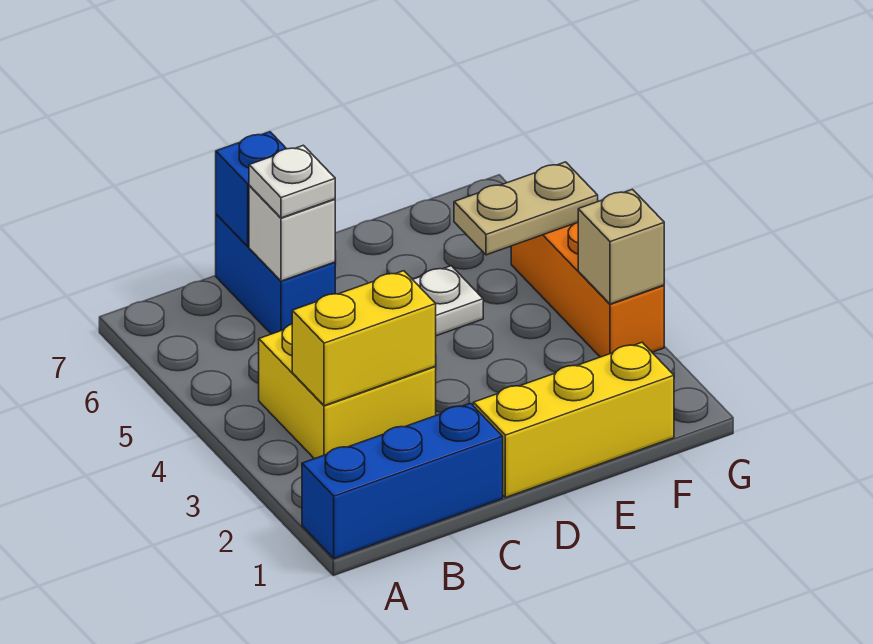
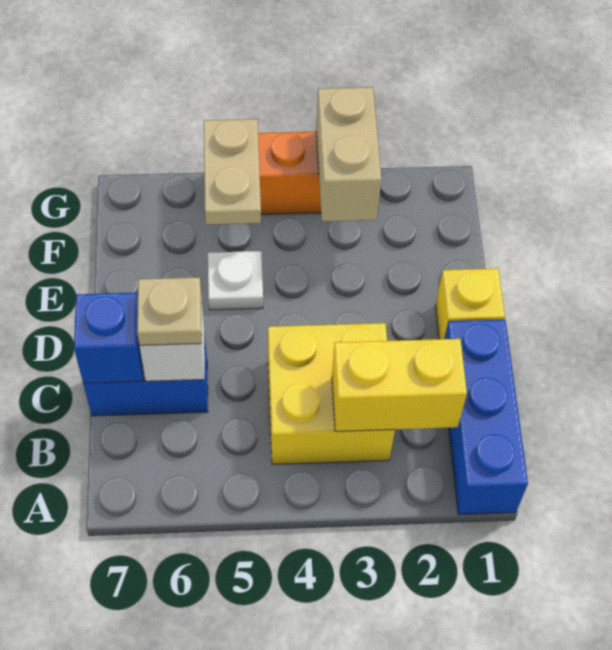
yellow 1x2 brick [292,271,436,406] -> yellow 1x2 brick turned to [332,339,467,431]
white 1x1 plate [249,145,335,218] -> tan 1x1 plate [137,277,202,345]
yellow 1x3 brick [473,342,674,498] -> yellow 1x1 brick [435,269,505,339]
tan 1x1 brick [578,189,664,304] -> tan 1x2 brick [316,87,382,221]

